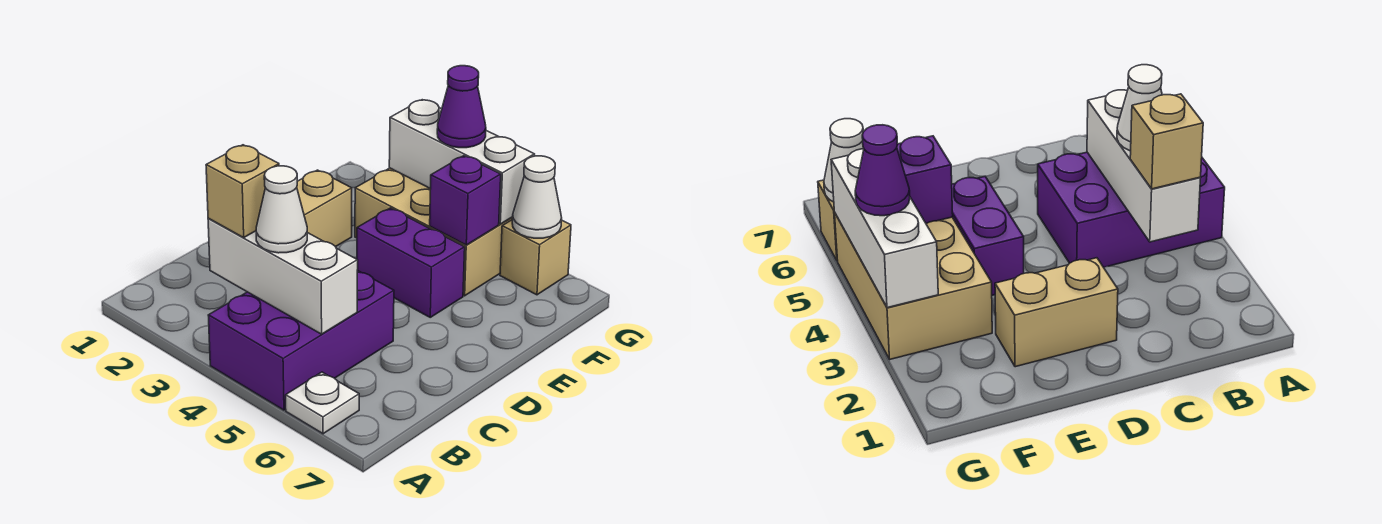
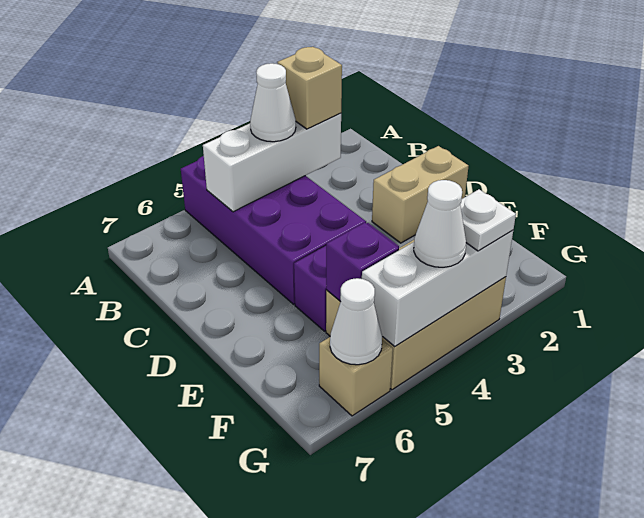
purple 2x3 brick [208,270,394,410] -> purple 2x4 brick [181,156,366,304]
white 1x1 plate [286,372,359,434] -> white 1x1 plate moved to [460,189,516,251]
tan 1x2 brick [297,170,352,247] -> tan 1x2 brick turned to [372,146,468,243]
purple 1x1 cone [437,66,486,148] -> white 1x1 cone [414,180,466,267]

